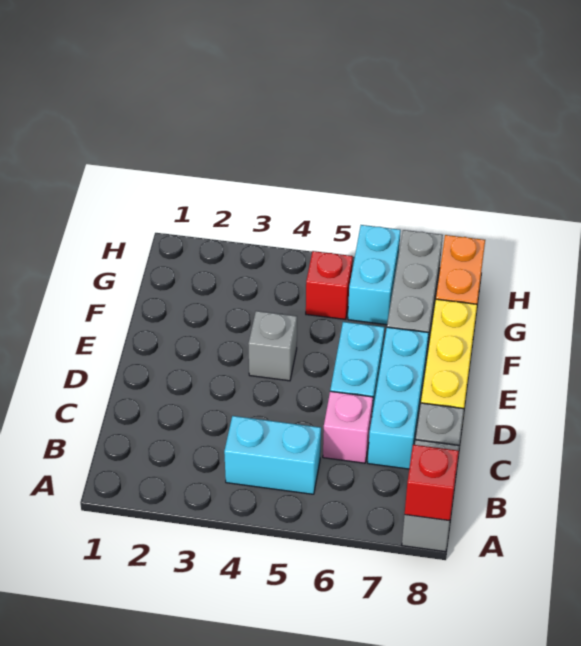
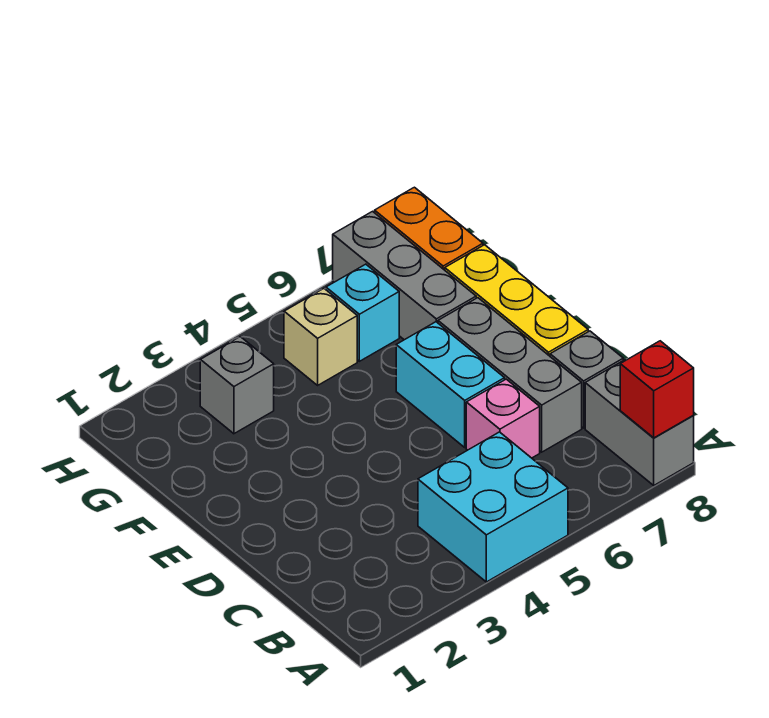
cyan 1x2 brick [224,416,321,494] -> cyan 2x2 brick [418,432,568,582]
cyan 1x3 brick [368,327,429,469] -> grey 1x3 brick [438,298,582,452]
grey 1x1 brick [248,311,297,381] -> grey 1x1 brick moved to [200,337,274,434]
red 1x1 brick [306,251,353,319] -> tan 1x1 brick [284,289,357,385]
cyan 1x2 brick [348,225,401,325] -> cyan 1x1 brick [326,264,399,361]

